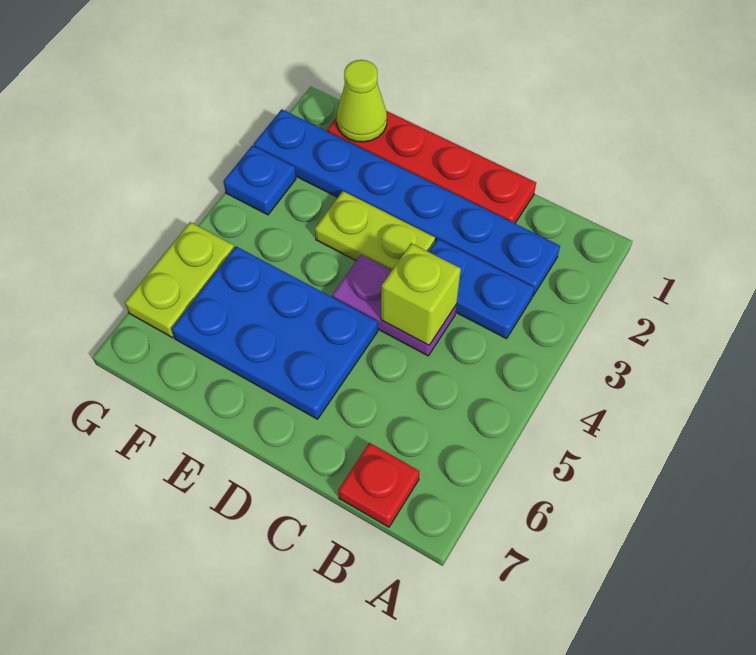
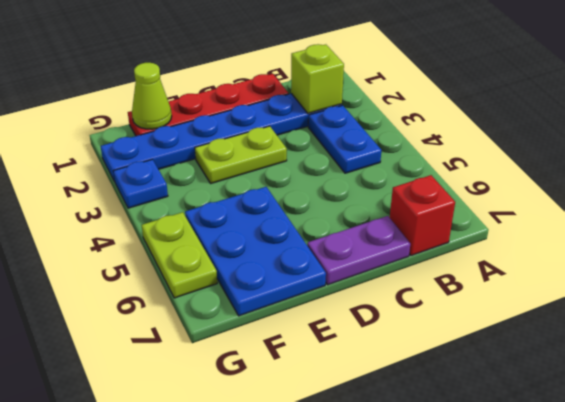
blue 1x2 plate [429,239,534,339] -> blue 1x2 plate turned to [308,105,381,173]
red 1x1 plate [338,443,419,527] -> red 1x1 brick [390,175,455,256]
purple 1x2 plate [332,255,456,356] -> purple 1x2 plate moved to [307,216,410,285]
lime 1x1 brick [381,243,461,345] -> lime 1x1 brick moved to [291,44,344,113]
blue 2x3 plate [172,246,378,419] -> blue 2x3 plate turned to [185,187,326,316]

